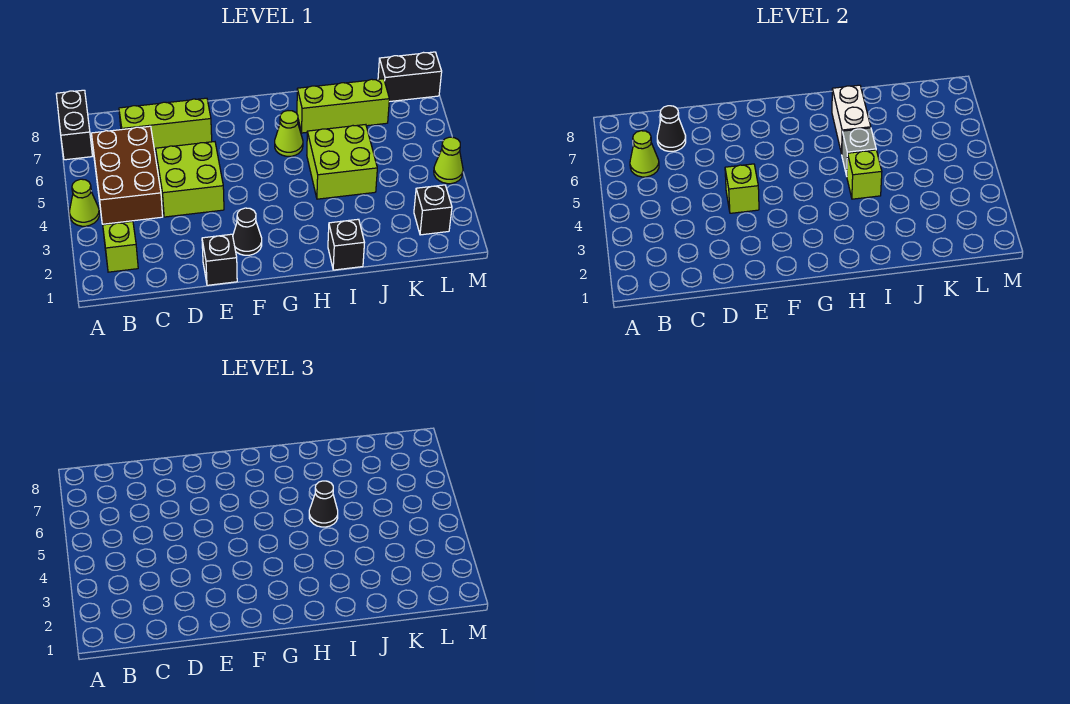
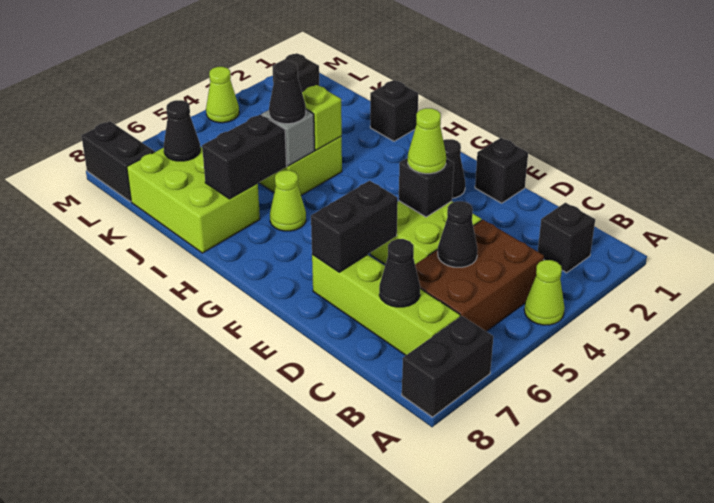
lime 1x1 brick [103,221,138,272] -> black 1x1 brick [538,203,595,273]
lime 1x1 cone [630,131,659,177] -> lime 1x1 cone moved to [408,108,446,174]
none -> black 1x1 cone [438,201,478,267]
lime 1x3 brick [119,98,212,150] -> lime 1x4 brick [312,254,460,355]
lime 1x1 brick [725,164,759,213] -> black 1x1 brick [399,158,454,217]
none -> black 1x2 brick [311,181,398,272]
white 1x2 brick [832,85,871,154] -> black 1x2 brick [202,114,287,199]
lime 1x3 brick [297,79,389,133] -> lime 2x3 brick [127,146,260,253]
none -> black 1x1 cone [164,100,200,161]

